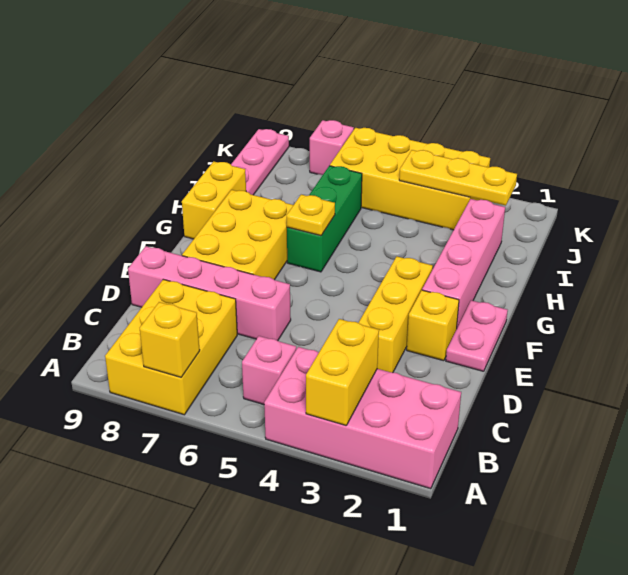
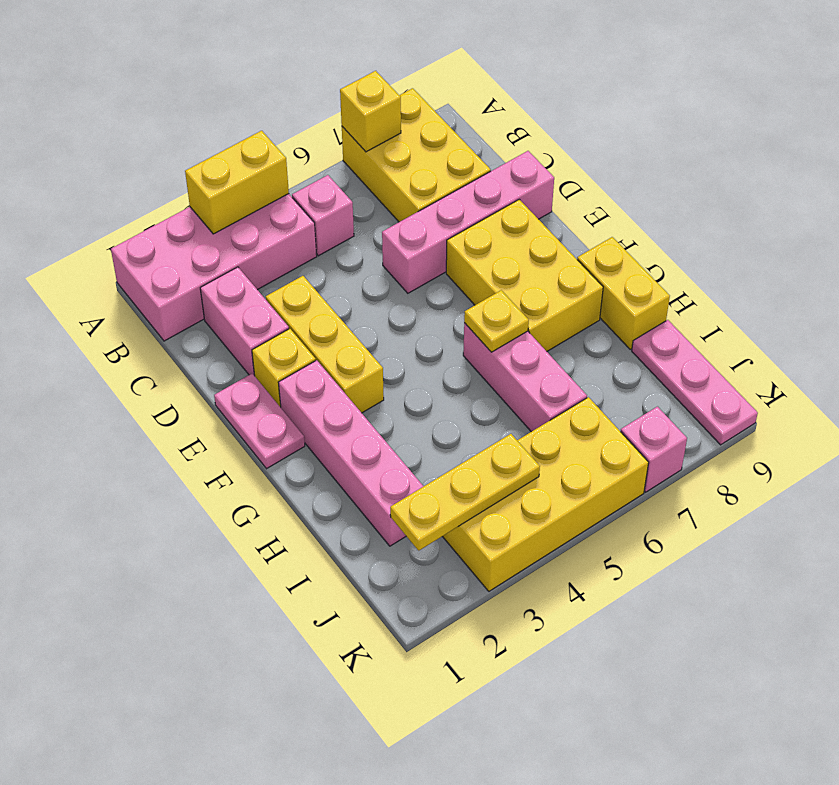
yellow 1x2 brick [306,319,379,426] -> yellow 1x2 brick turned to [185,131,289,234]
none -> pink 1x2 brick [200,267,289,376]
green 1x3 brick [287,166,362,272] -> pink 1x3 brick [463,323,587,432]

